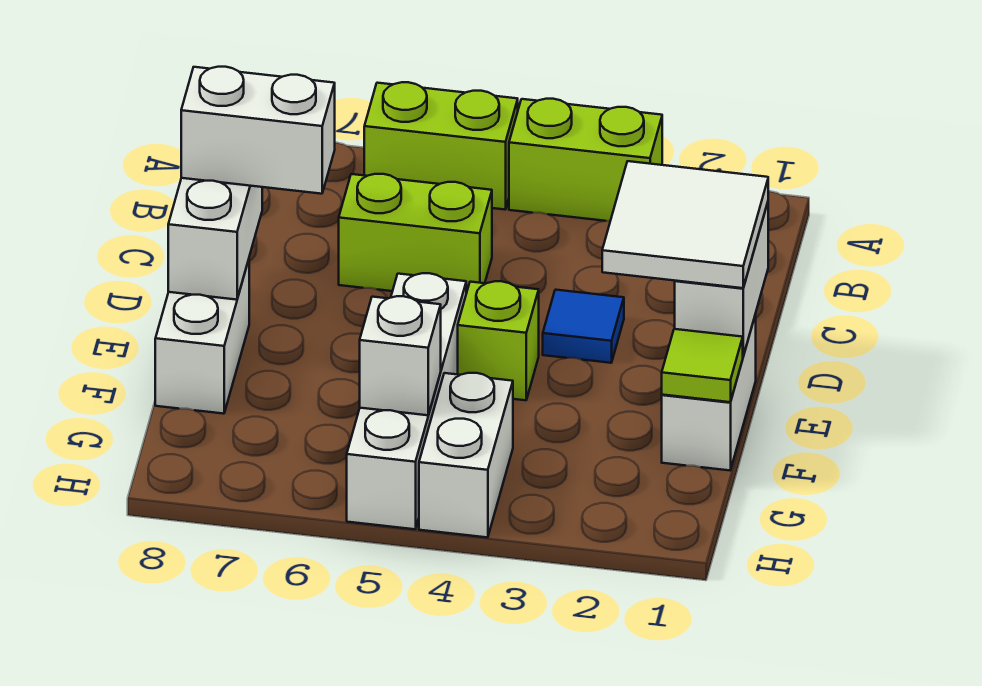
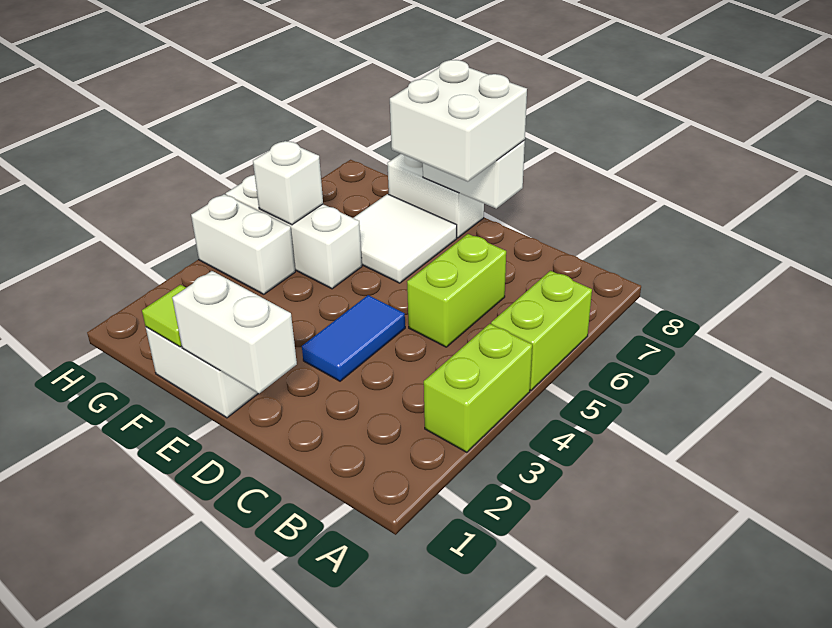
white 2x2 tile [602,161,768,288] -> white 2x2 tile moved to [354,194,457,283]
blue 1x1 tile [543,290,624,363] -> blue 1x2 tile [302,295,405,381]
white 1x2 brick [181,67,335,194] -> white 2x2 brick [390,60,527,182]
lime 1x1 brick [458,281,539,400] -> none
white 1x4 brick [347,273,466,529] -> white 1x3 brick [226,175,362,289]

